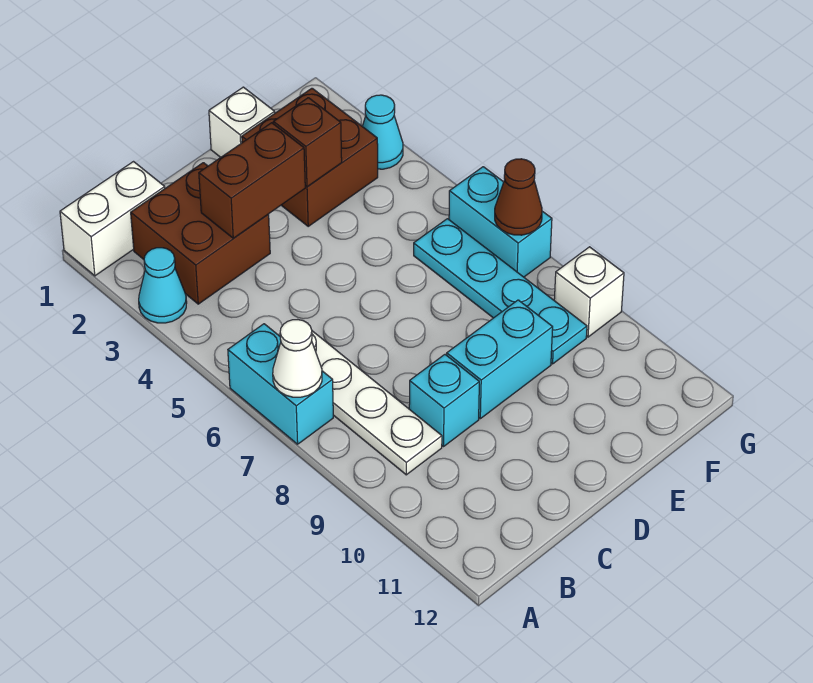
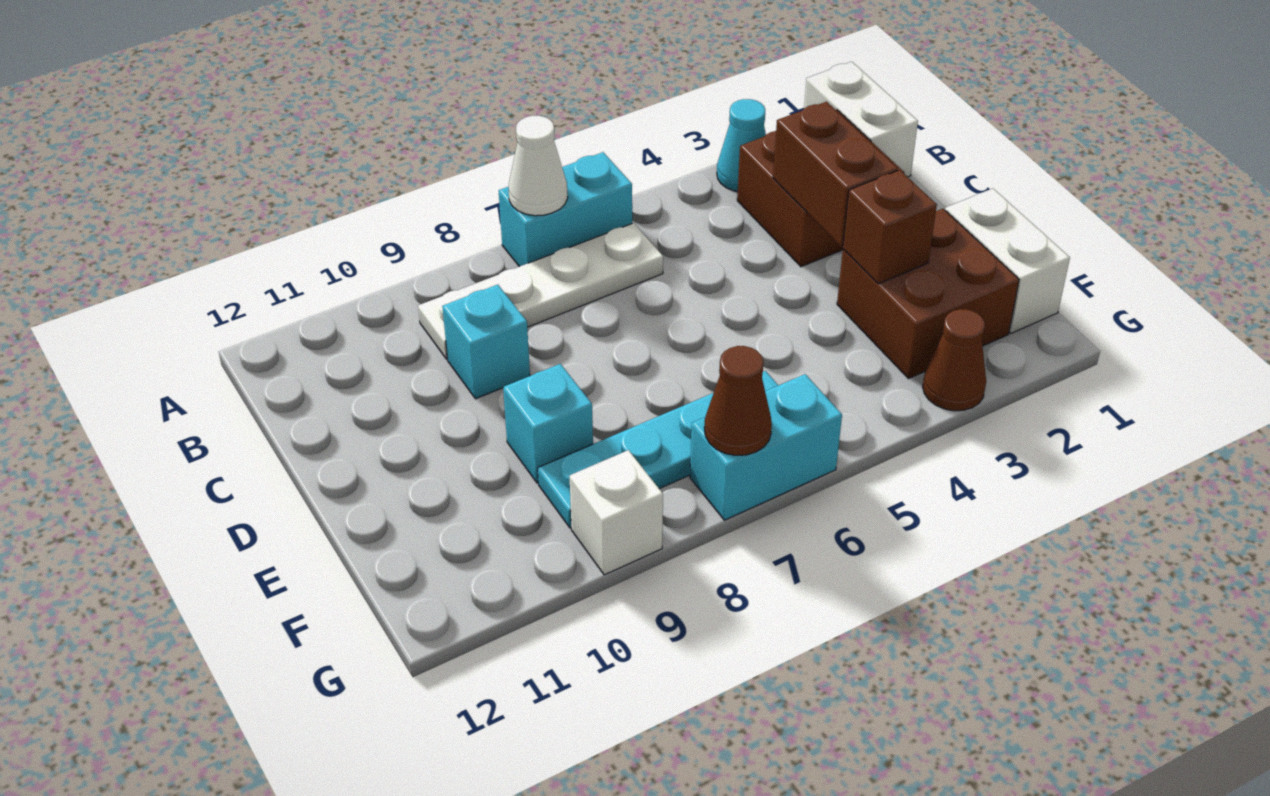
cyan 1x2 brick [447,300,553,419] -> cyan 1x1 brick [503,364,593,483]
white 1x1 brick [209,87,275,157] -> white 1x2 brick [945,188,1070,333]
cyan 1x1 cone [362,95,403,169] -> brown 1x1 cone [923,309,986,411]

